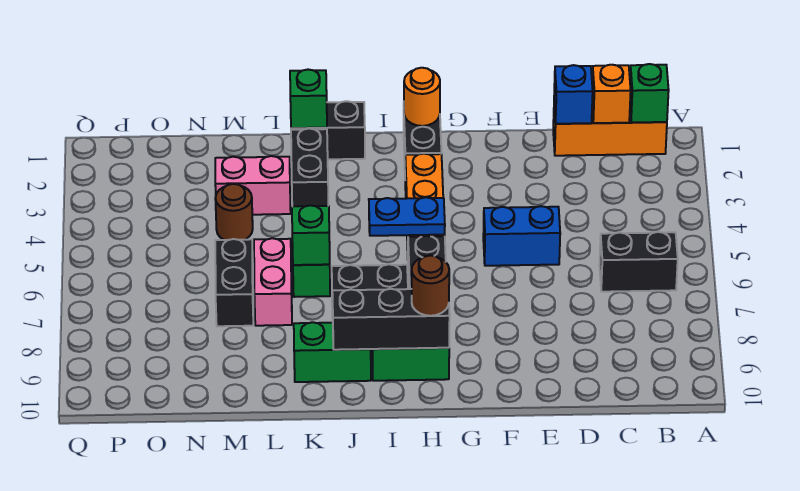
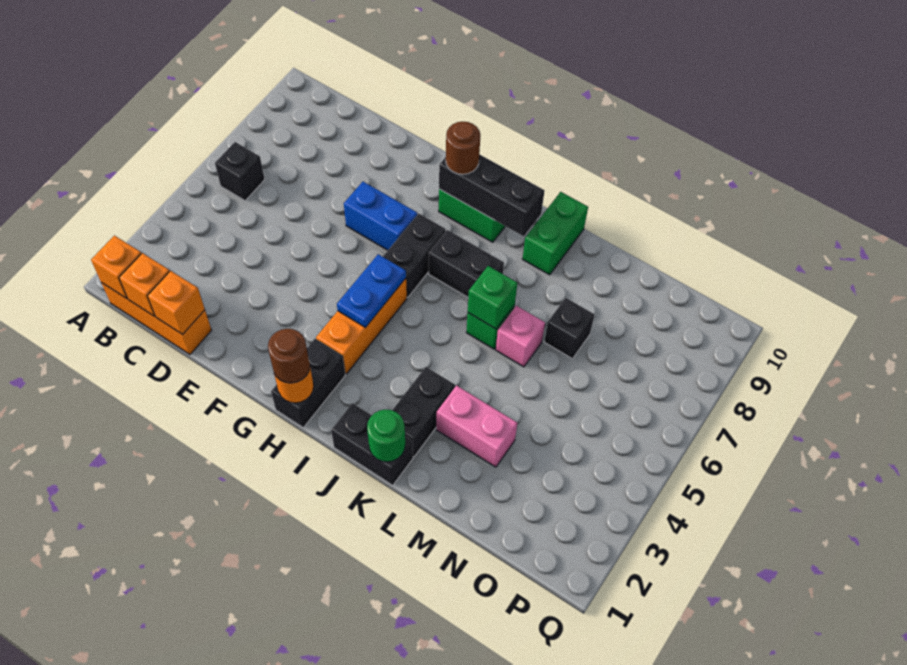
green 1x1 brick [630,64,669,123] -> orange 1x1 brick [91,236,141,298]
black 1x2 brick [599,232,678,292] -> black 1x1 brick [215,142,265,201]
blue 1x1 brick [554,65,593,124] -> orange 1x1 brick [148,271,205,334]
blue 1x2 brick [483,206,560,266] -> blue 1x2 brick moved to [344,182,417,250]
blue 1x2 plate [369,197,445,236] -> blue 1x2 plate turned to [337,254,406,328]
green 1x2 brick [294,322,371,382] -> green 1x2 brick turned to [523,192,588,275]
green 1x1 brick [290,70,327,128] -> green 1x1 round brick [367,409,405,462]
pink 1x2 brick [254,238,292,326] -> pink 1x1 brick [496,306,545,367]
brown 1x1 round brick [215,184,253,240] -> brown 1x1 round brick moved to [268,329,310,383]
black 1x2 brick [215,239,253,326] -> black 1x1 brick [544,298,595,359]

